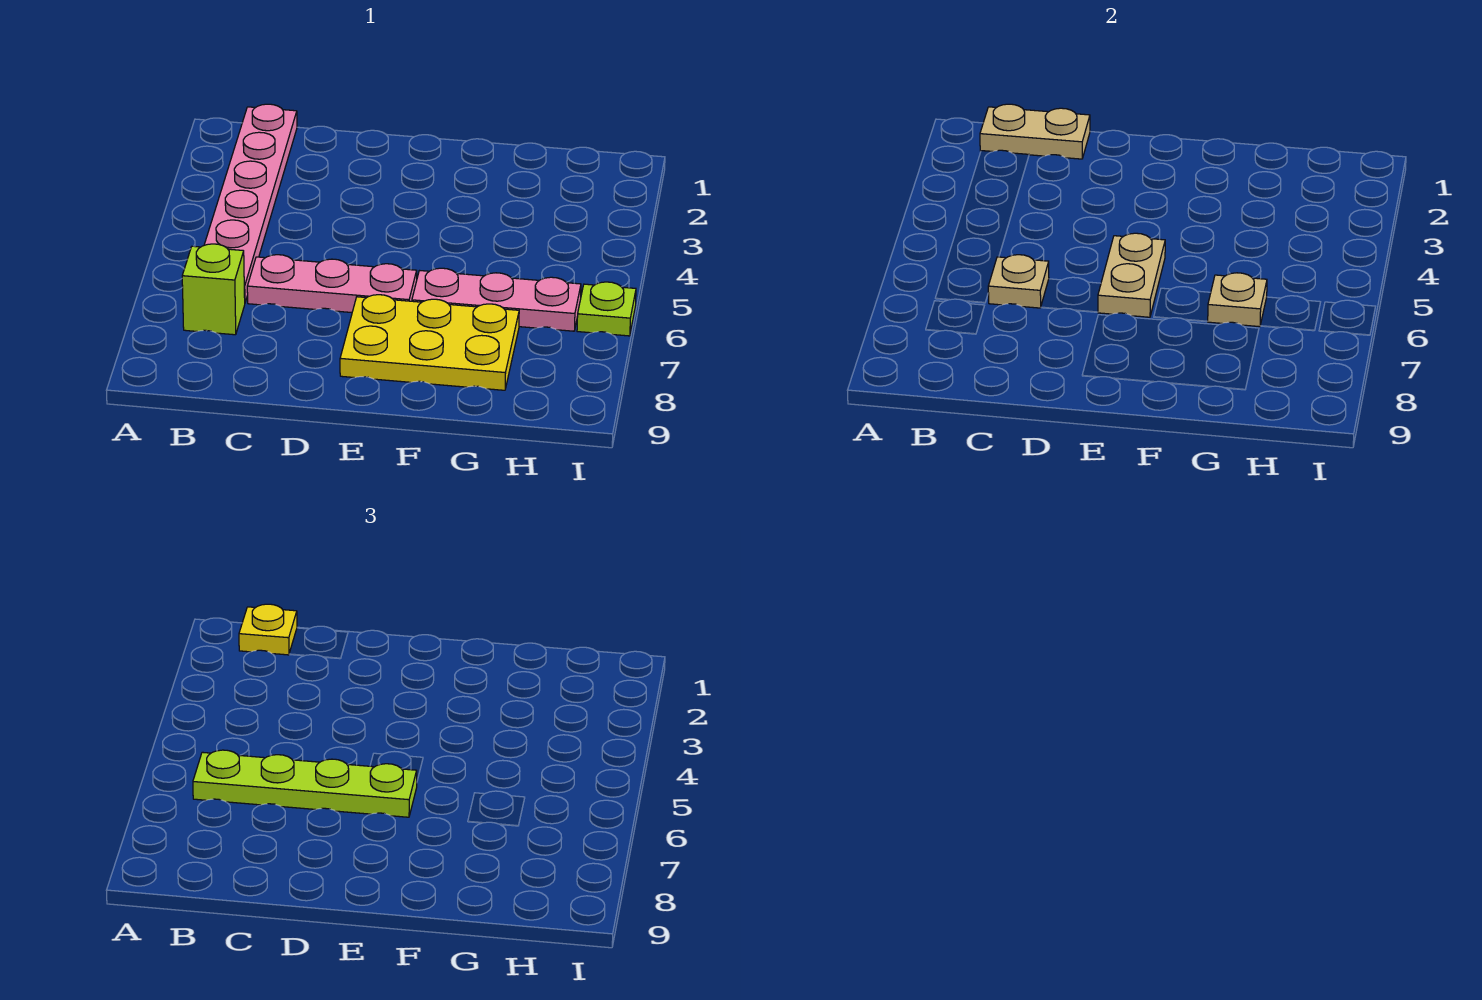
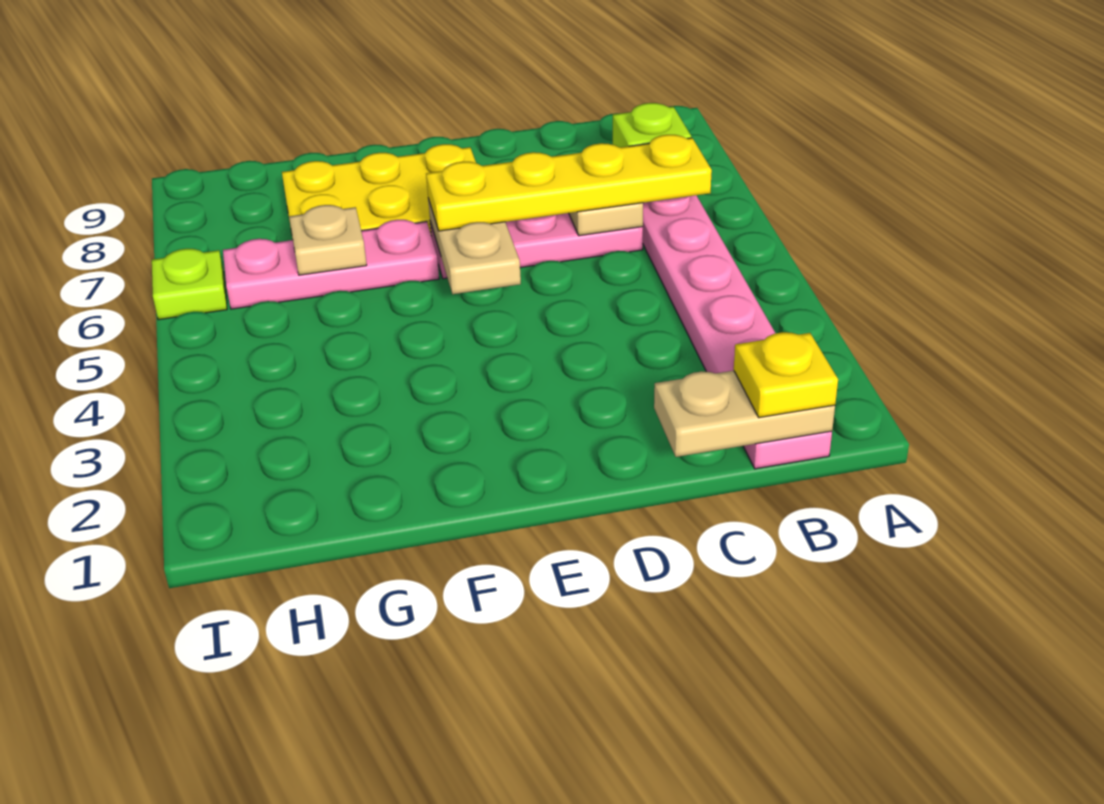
lime 1x4 plate [193,750,417,817] -> yellow 1x4 plate [426,135,712,231]

